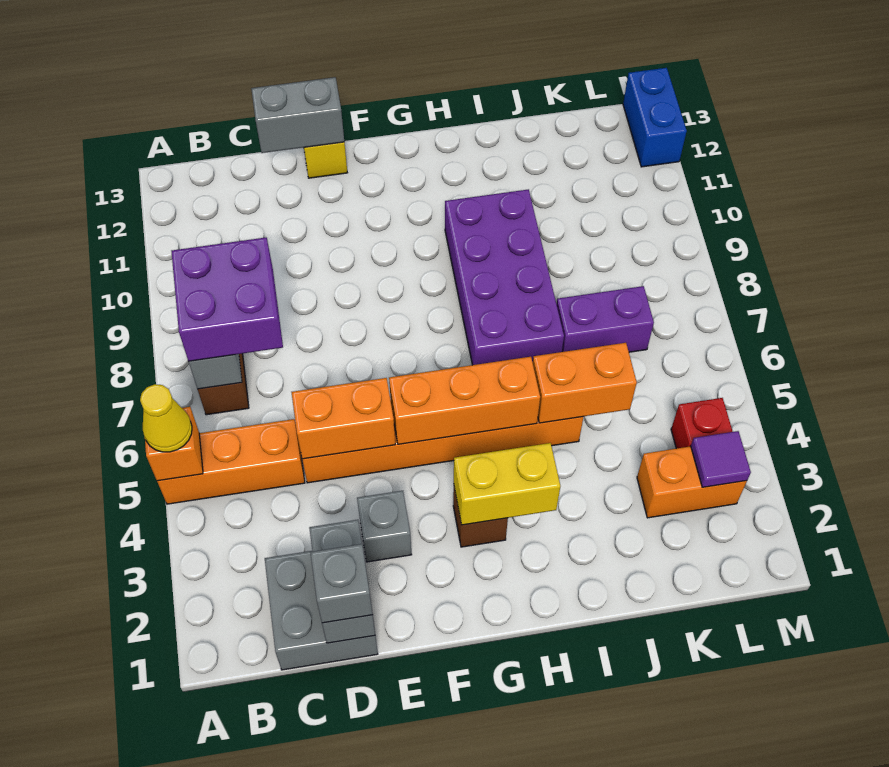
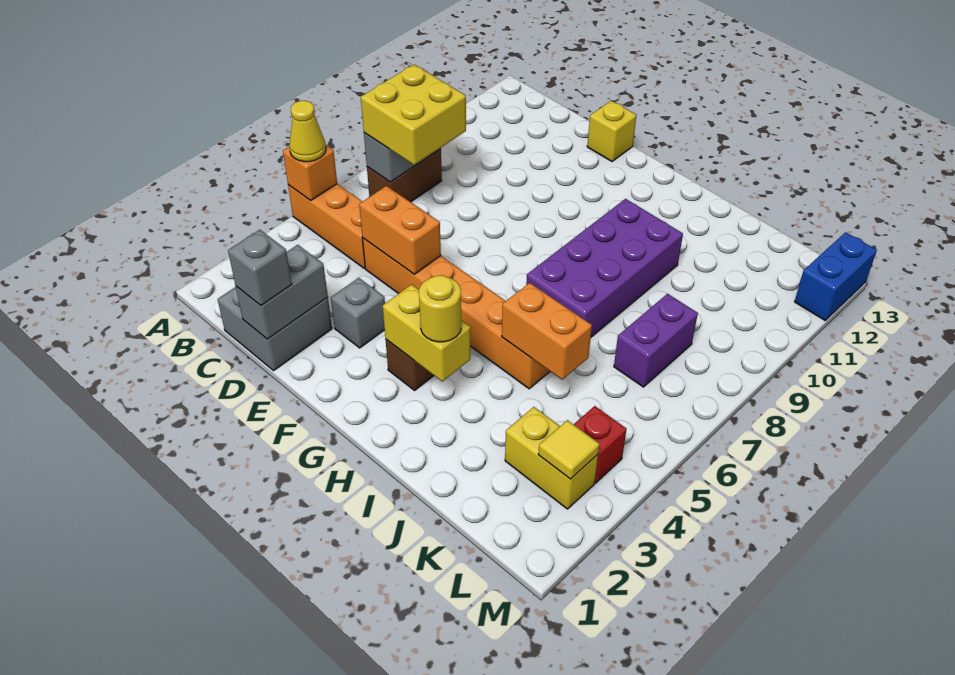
purple 2x2 brick [171,238,283,361] -> yellow 2x2 brick [361,64,466,165]
grey 1x2 brick [251,77,344,153] -> none
orange 1x3 brick [389,357,540,444] -> none
none -> yellow 1x1 round brick [419,275,461,342]
purple 1x2 brick [557,286,654,352] -> purple 1x2 brick turned to [614,294,698,387]
orange 1x2 brick [637,446,747,518] -> yellow 1x2 brick [505,407,598,509]
purple 1x1 tile [691,431,751,487] -> yellow 1x1 tile [538,420,600,479]

